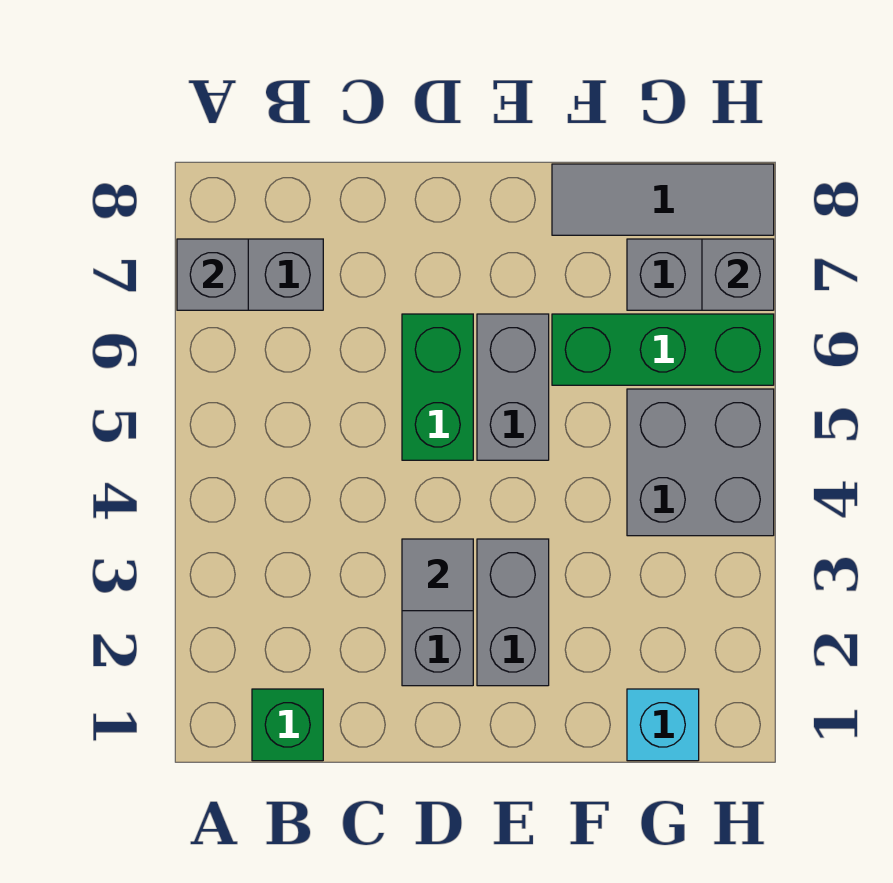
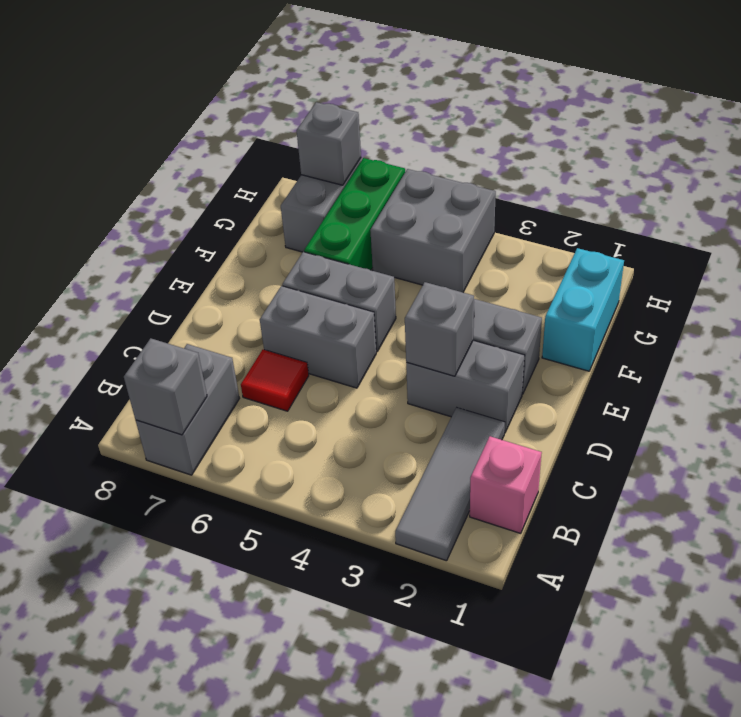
green 1x1 brick [252,689,323,761] -> pink 1x1 brick [470,436,542,533]
none -> red 1x1 tile [241,349,309,411]
grey 1x1 tile [402,539,473,611] -> grey 1x1 brick [405,282,474,376]
green 1x2 brick [402,314,473,460] -> grey 1x2 brick [260,286,376,388]
grey 1x3 tile [552,164,774,235] -> grey 1x3 tile moved to [395,408,505,561]
cyan 1x1 brick [627,689,699,761] -> cyan 1x2 brick [542,248,624,371]

